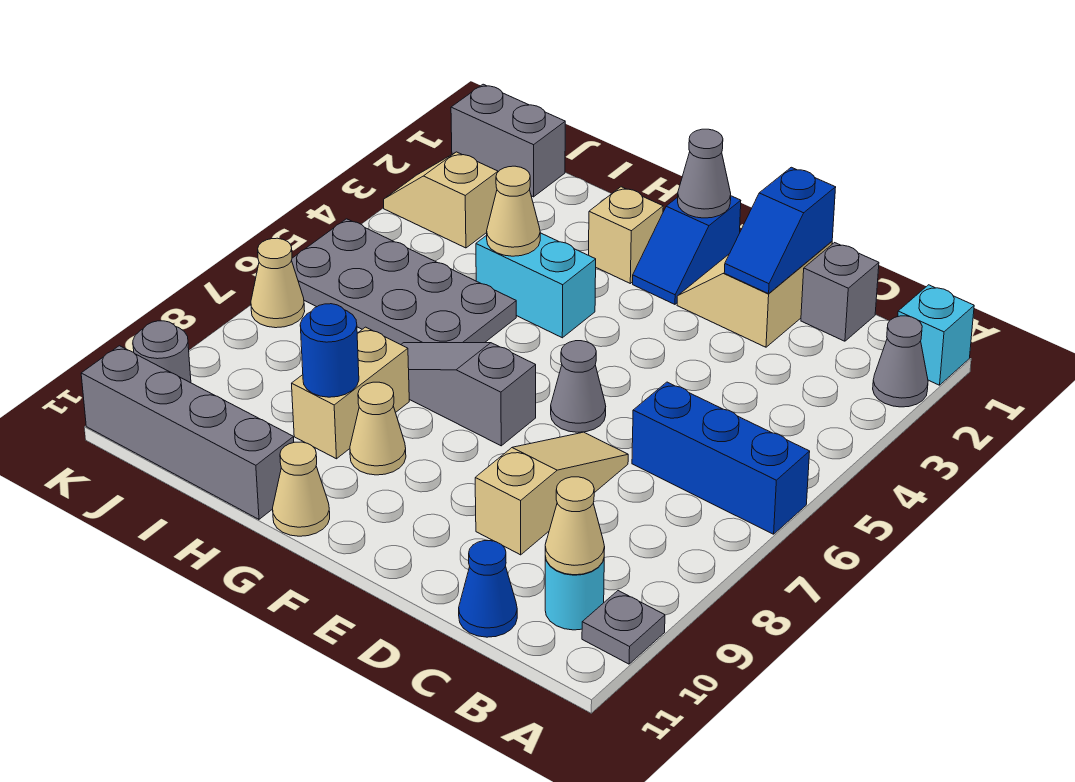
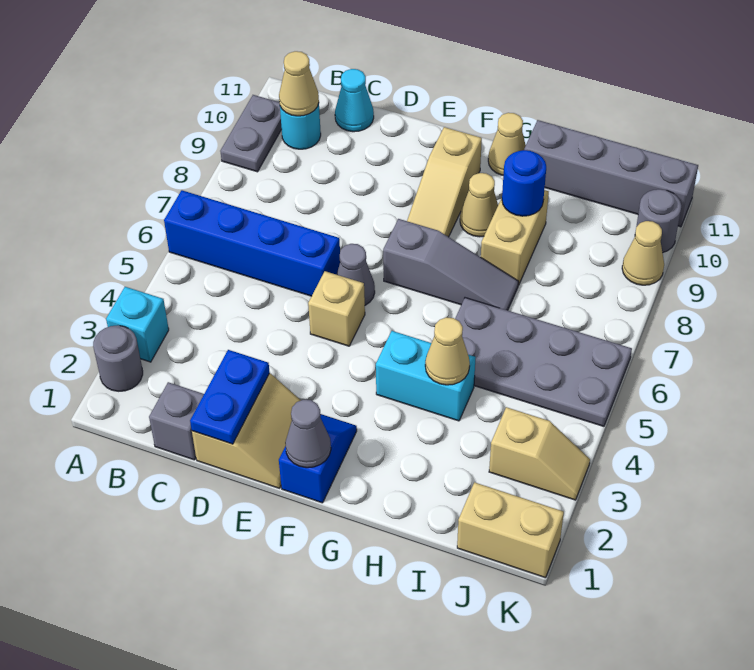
cyan 1x1 brick [898,285,974,385] -> cyan 1x1 brick moved to [106,287,169,362]
grey 1x1 cone [873,316,928,407] -> grey 1x1 round brick [93,325,143,391]
blue 1x3 brick [632,382,810,534] -> blue 1x4 brick [164,190,340,296]
grey 1x1 plate [582,591,665,664] -> grey 1x2 plate [220,95,282,172]
blue 1x1 cone [459,541,517,637] -> cyan 1x1 cone [335,69,374,132]
blue 1x2 slope [724,167,836,294] -> blue 1x2 plate [190,350,270,444]
tan 1x3 slope [475,432,628,555] -> tan 1x3 slope moved to [407,127,482,237]
tan 1x1 brick [589,187,663,283] -> tan 1x1 brick moved to [308,271,365,346]
grey 1x2 brick [451,84,565,197] -> tan 1x2 brick [457,482,564,578]
tan 1x1 cone [251,238,305,328] -> tan 1x1 cone moved to [622,221,664,285]

